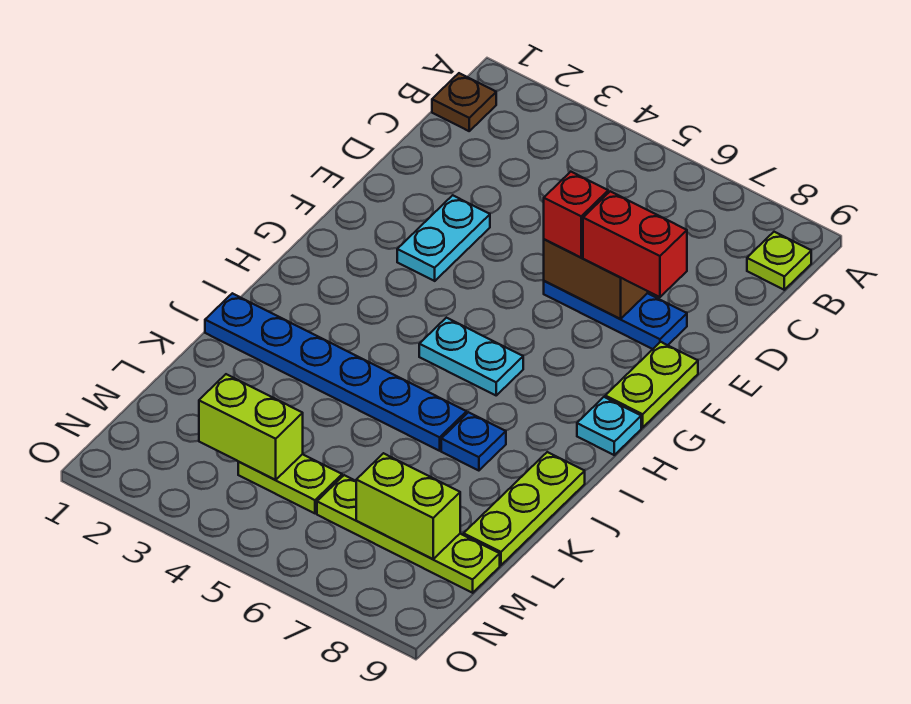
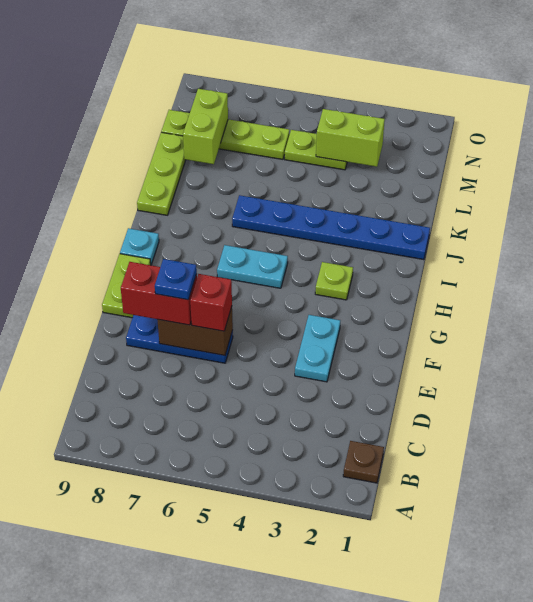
lime 1x1 plate [747,232,811,290] -> lime 1x1 plate moved to [315,262,353,300]
blue 1x1 plate [441,412,506,471] -> blue 1x1 plate moved to [155,259,197,300]
lime 1x2 brick [356,453,460,559] -> lime 1x2 brick turned to [183,89,228,164]

